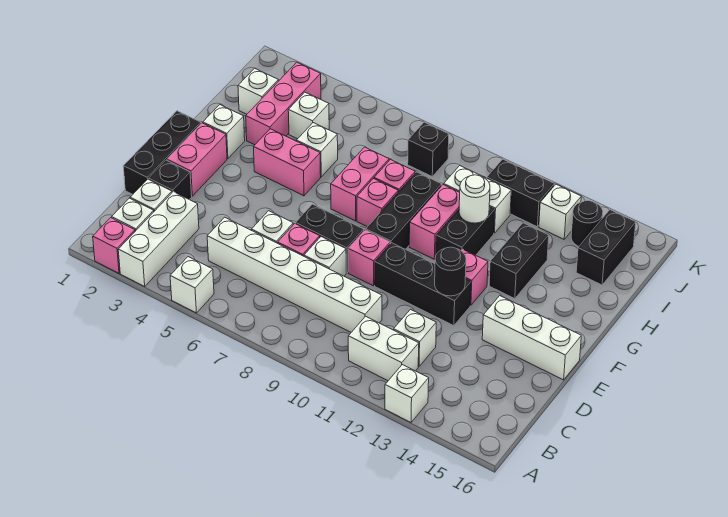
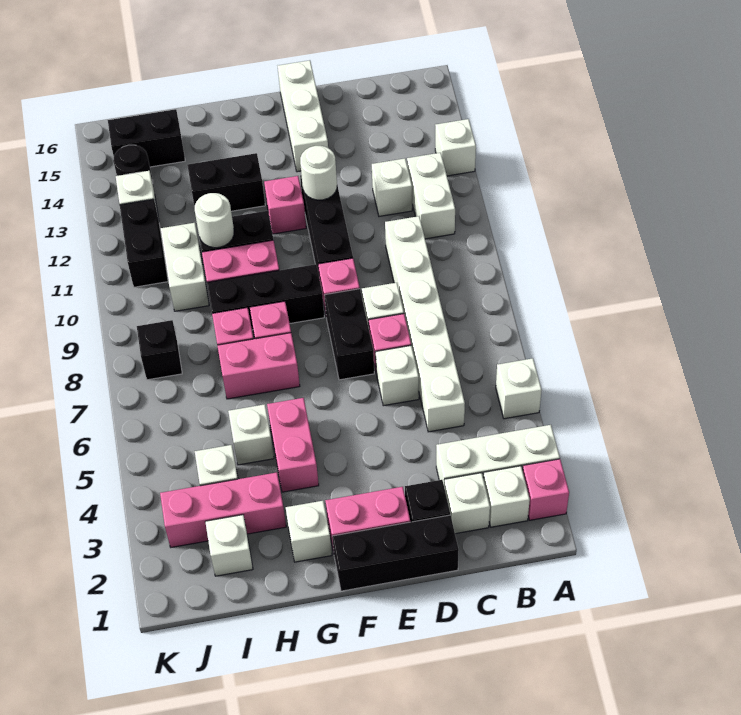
black 1x1 round brick [435,247,466,296] -> white 1x1 round brick [300,146,337,200]

